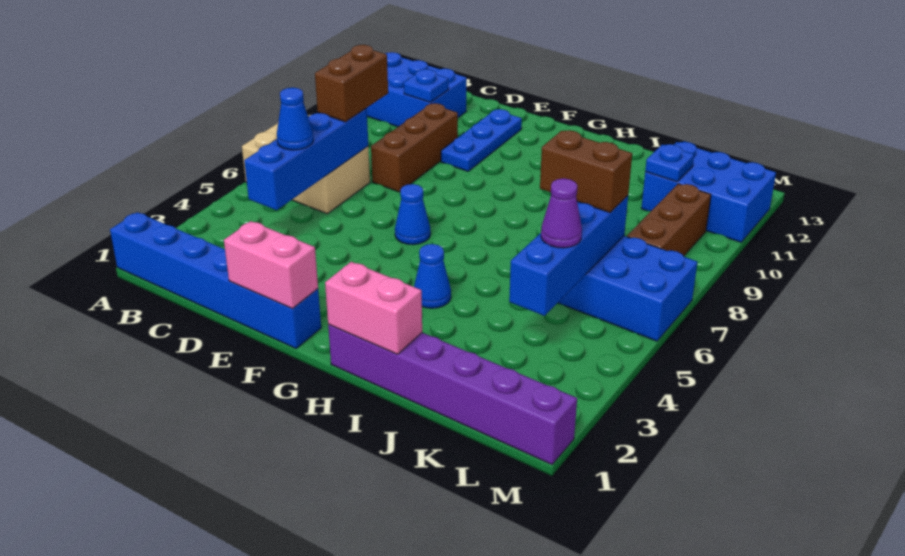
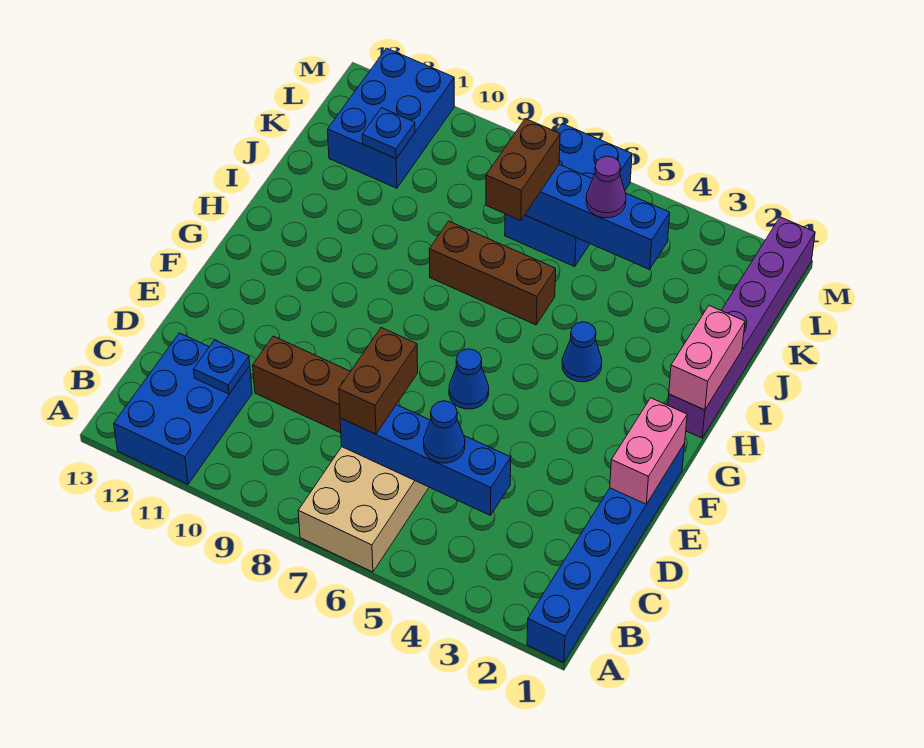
brown 1x2 brick [315,45,388,122] -> brown 1x2 brick turned to [339,328,418,434]
blue 1x3 plate [441,109,522,171] -> none
brown 1x3 brick [627,184,711,256] -> brown 1x3 brick moved to [429,221,556,325]

